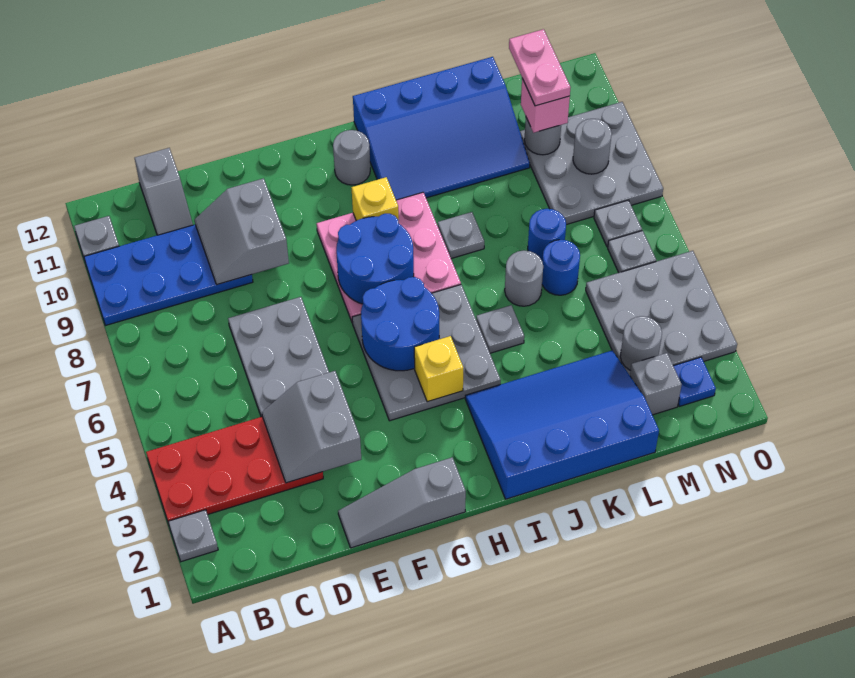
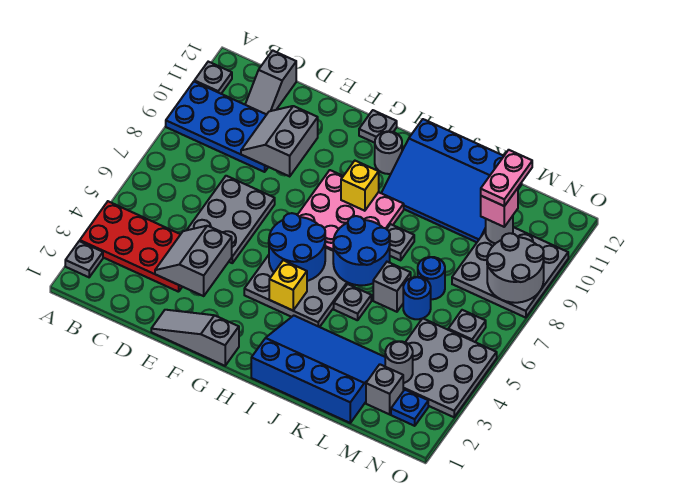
blue 2x2 round brick [336,214,414,304] -> blue 2x2 round brick moved to [333,216,390,285]
grey 1x1 round brick [505,251,543,306] -> grey 1x1 brick [373,262,411,312]
grey 1x1 plate [594,200,642,247] -> grey 1x1 plate moved to [359,110,397,143]
grey 1x1 round brick [573,119,612,174] -> grey 2x2 round brick [487,233,544,303]

